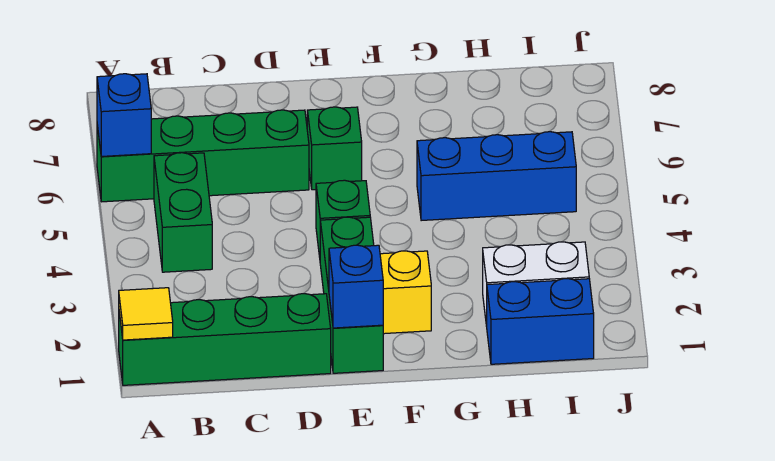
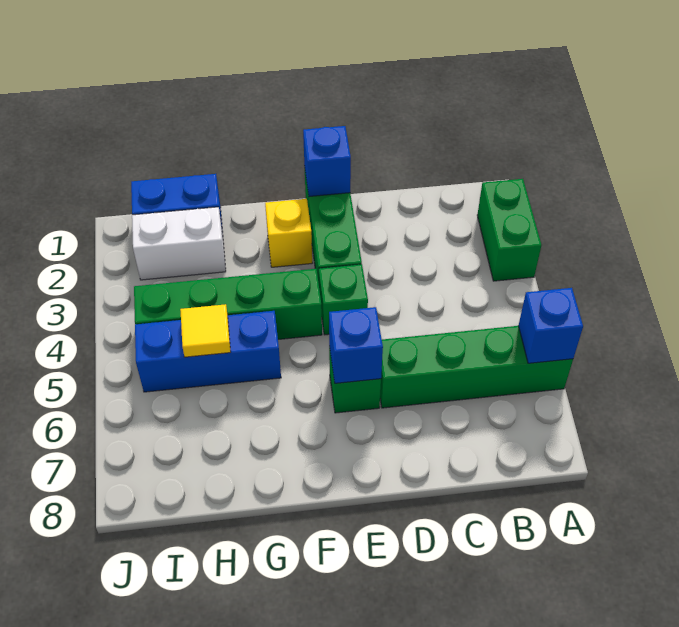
green 1x4 brick [119,294,331,385] -> green 1x4 brick moved to [134,269,322,339]
yellow 1x1 tile [119,288,173,340] -> yellow 1x1 tile moved to [180,304,231,357]
green 1x2 brick [154,153,212,272] -> green 1x2 brick moved to [477,179,541,281]
none -> blue 1x1 brick [329,307,383,383]

